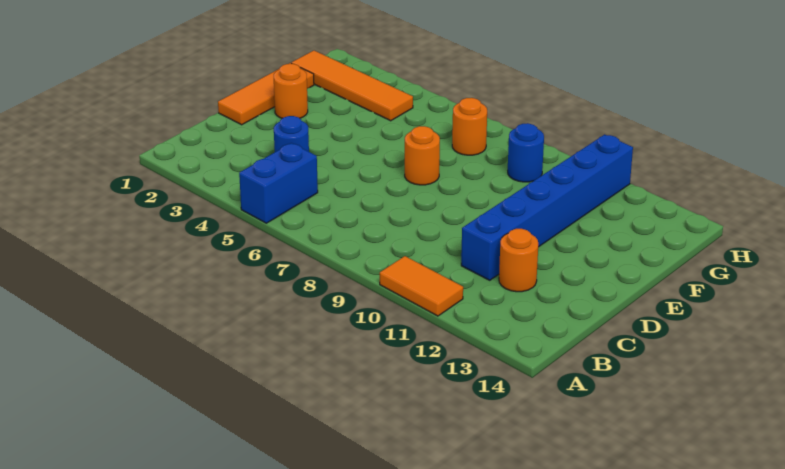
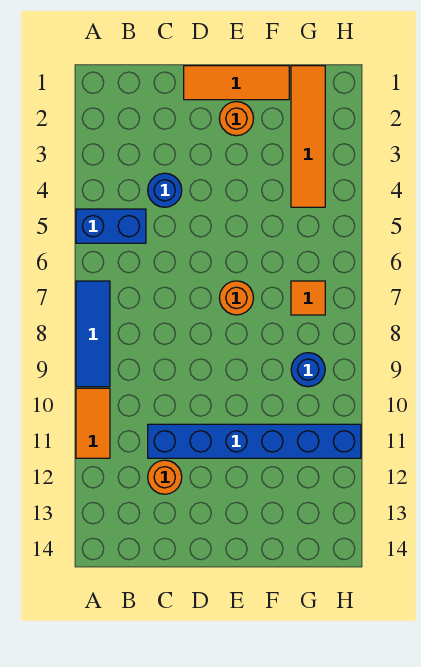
none -> blue 1x3 tile [76,281,110,387]
orange 1x1 round brick [452,98,487,155] -> orange 1x1 tile [291,281,325,315]

